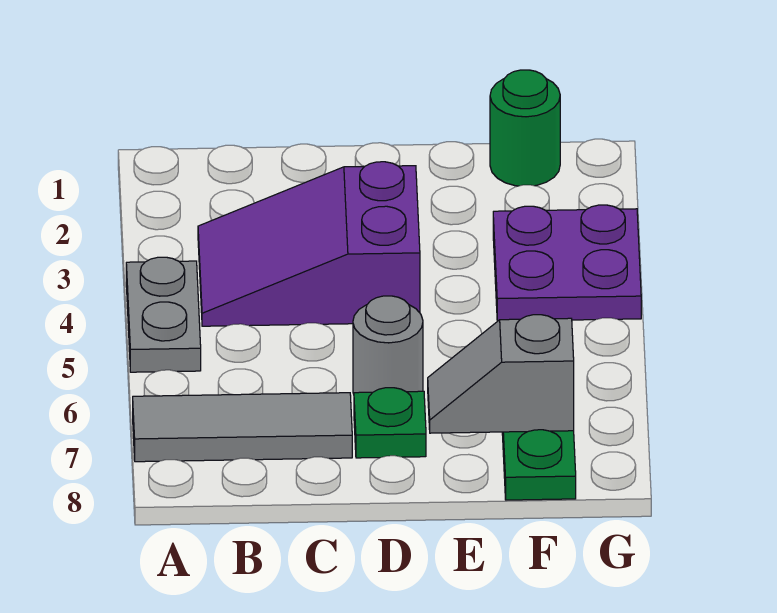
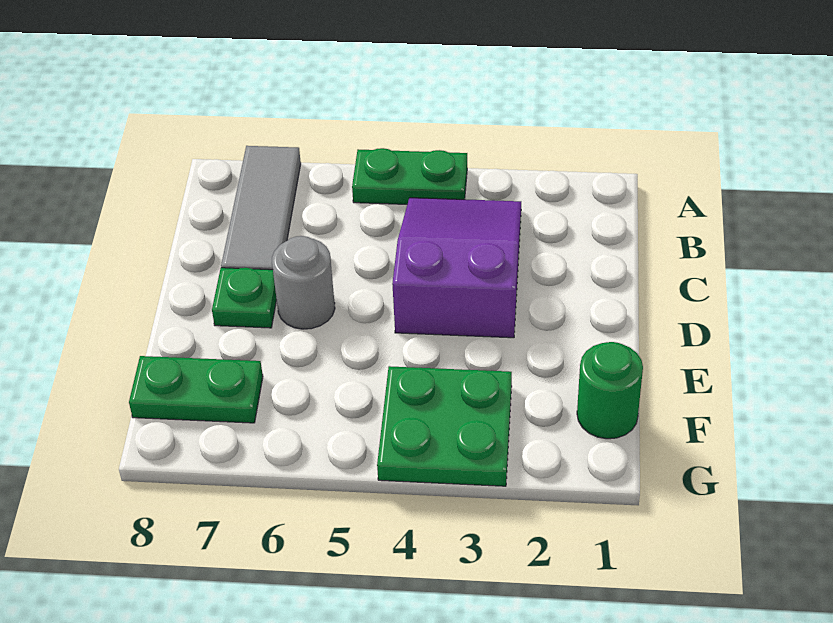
grey 1x2 plate [126,257,201,372] -> green 1x2 plate [352,148,467,204]
grey 1x2 slope [428,315,574,433] -> none
purple 2x2 plate [493,205,641,321] -> green 2x2 plate [377,366,512,486]

